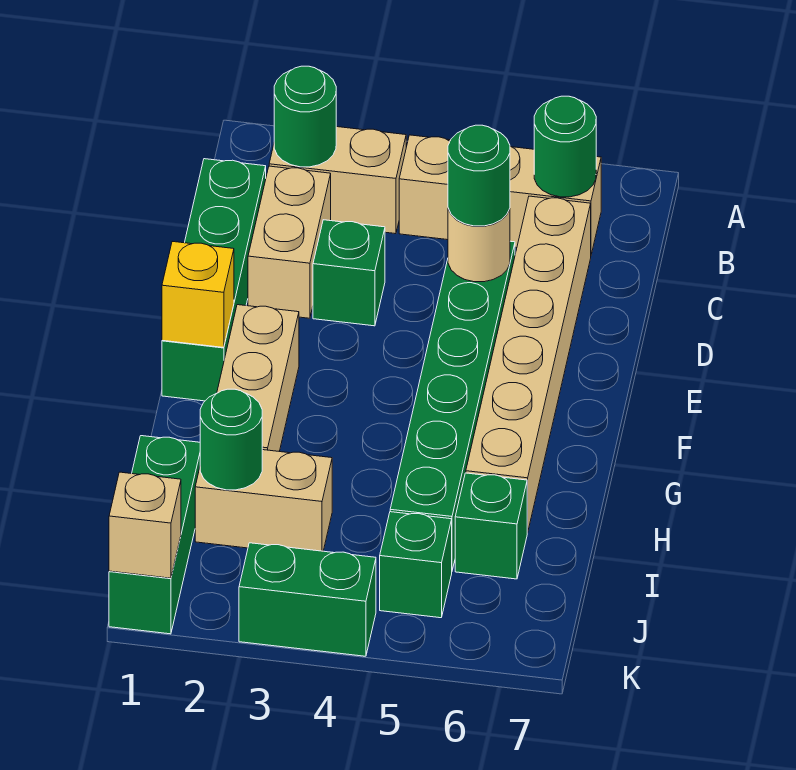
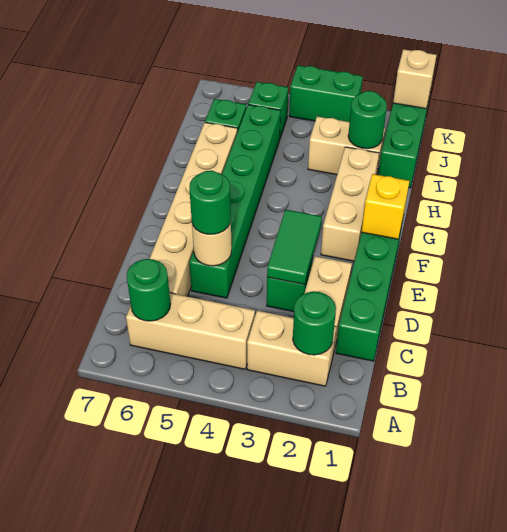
none -> green 1x2 tile [267,210,322,284]

